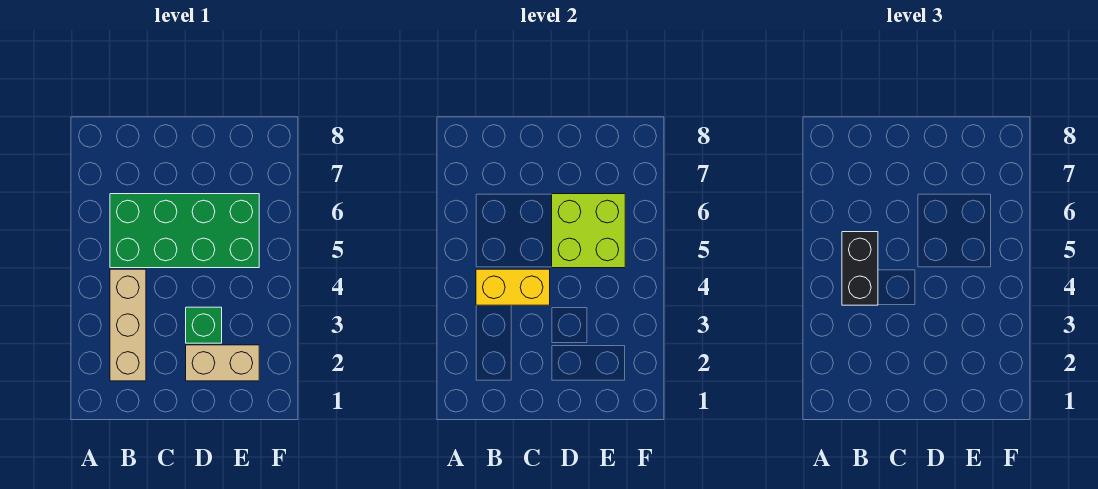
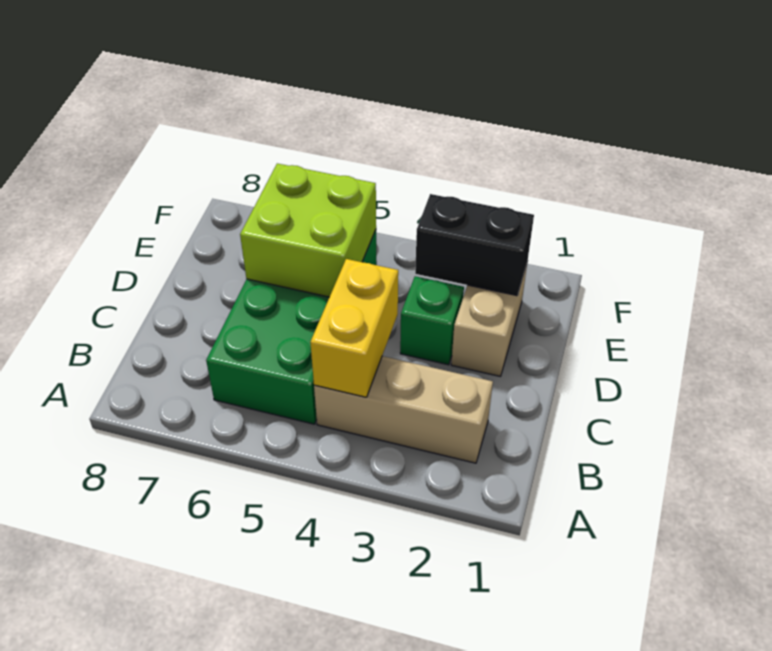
black 1x2 brick [842,232,878,305] -> black 1x2 brick moved to [415,194,534,296]

